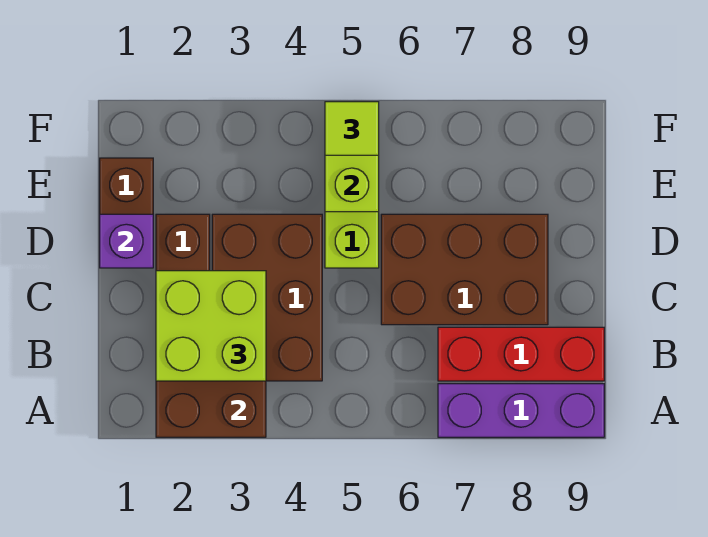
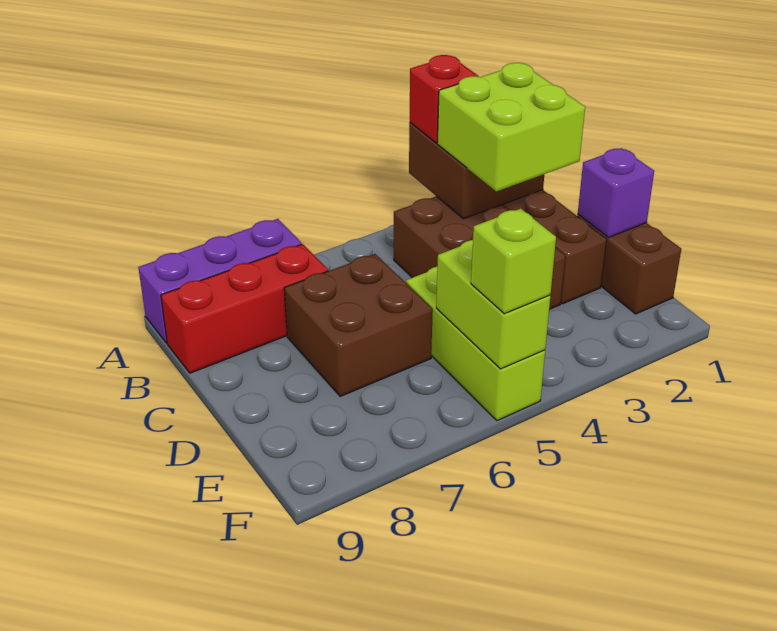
none -> red 1x1 brick [410,55,479,143]
brown 2x3 brick [381,214,548,325] -> brown 2x2 brick [284,254,433,396]
lime 1x1 tile [325,102,379,155] -> lime 1x1 brick [471,209,556,314]

